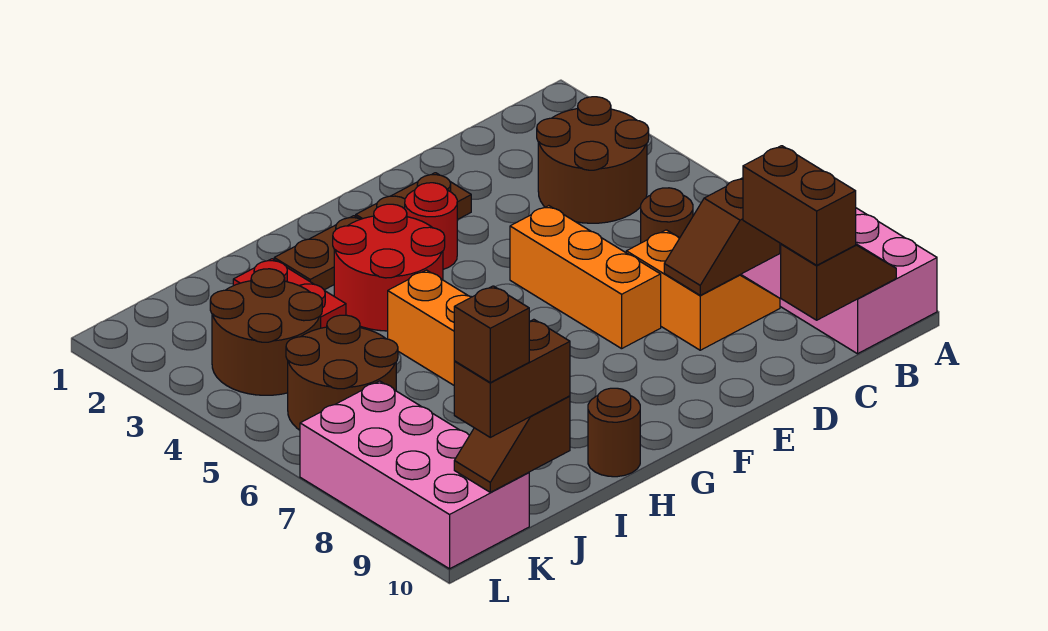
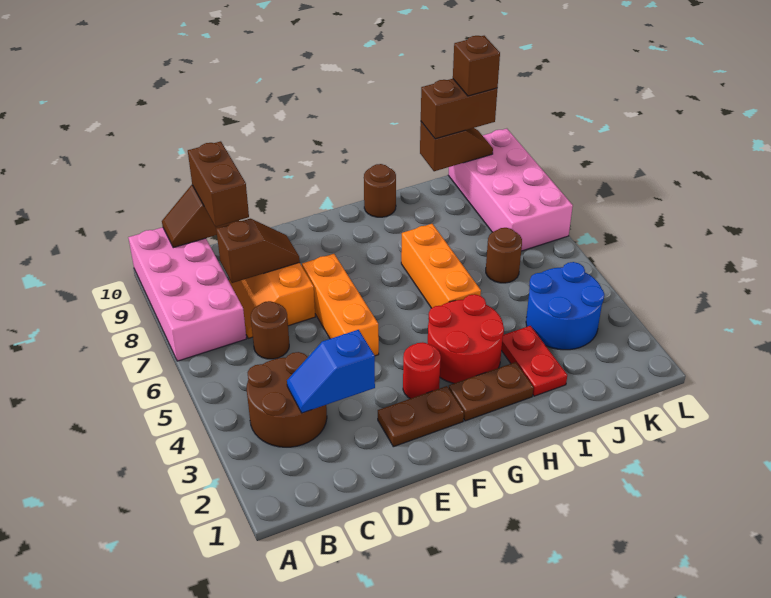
none -> blue 1x2 slope [287,330,375,413]
brown 2x2 round brick [210,269,322,395] -> blue 2x2 round brick [526,262,604,350]
brown 2x2 round brick [286,315,398,430] -> brown 1x1 round brick [486,228,522,283]

